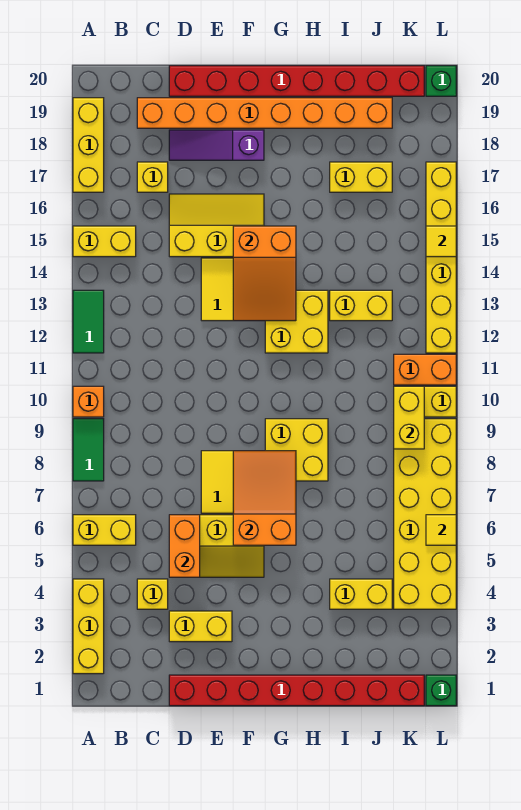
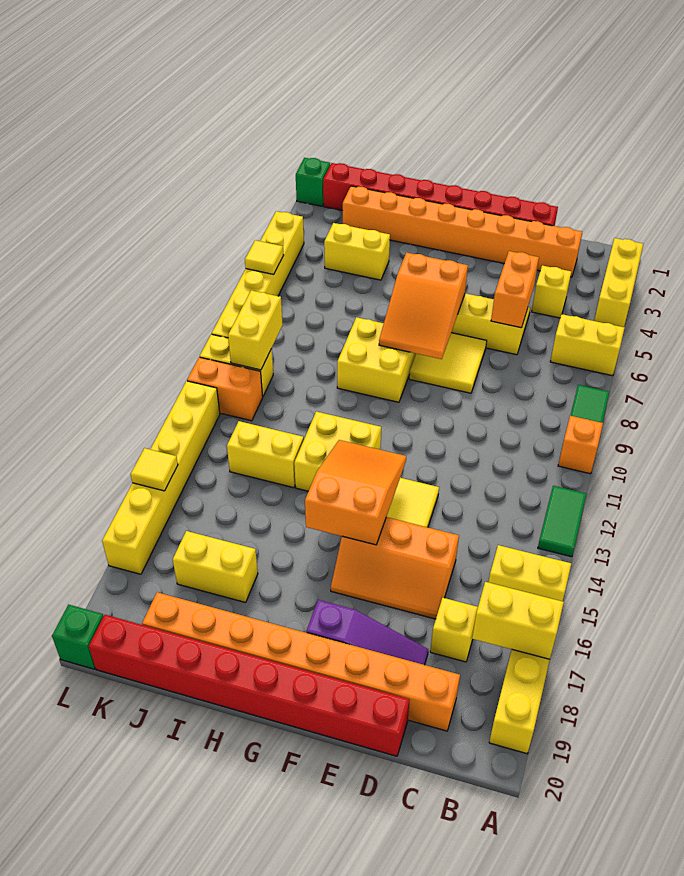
none -> orange 1x8 brick [343,186,582,277]
yellow 1x2 brick [169,611,232,642] -> yellow 1x2 brick moved to [472,582,564,659]
yellow 2x3 slope [169,194,264,257] -> orange 2x3 slope [331,517,459,619]
yellow 2x6 brick [394,419,456,609] -> yellow 1x6 brick [212,211,304,338]

